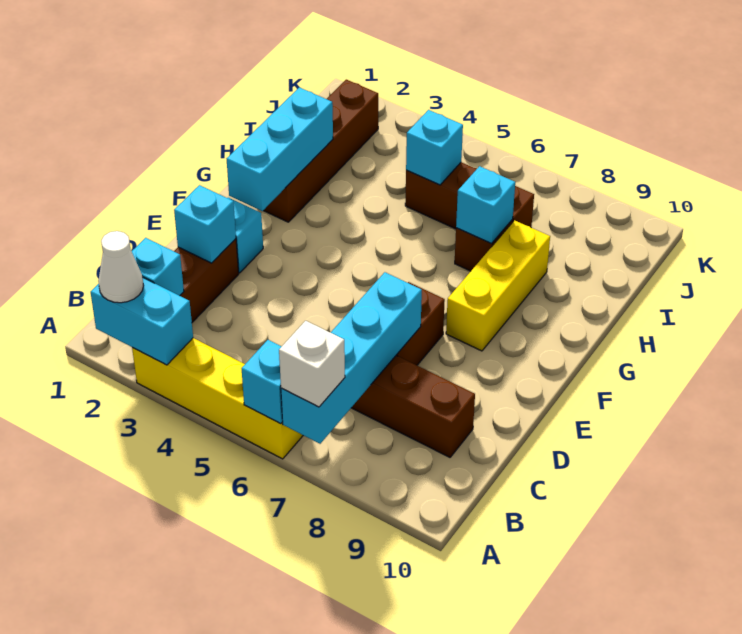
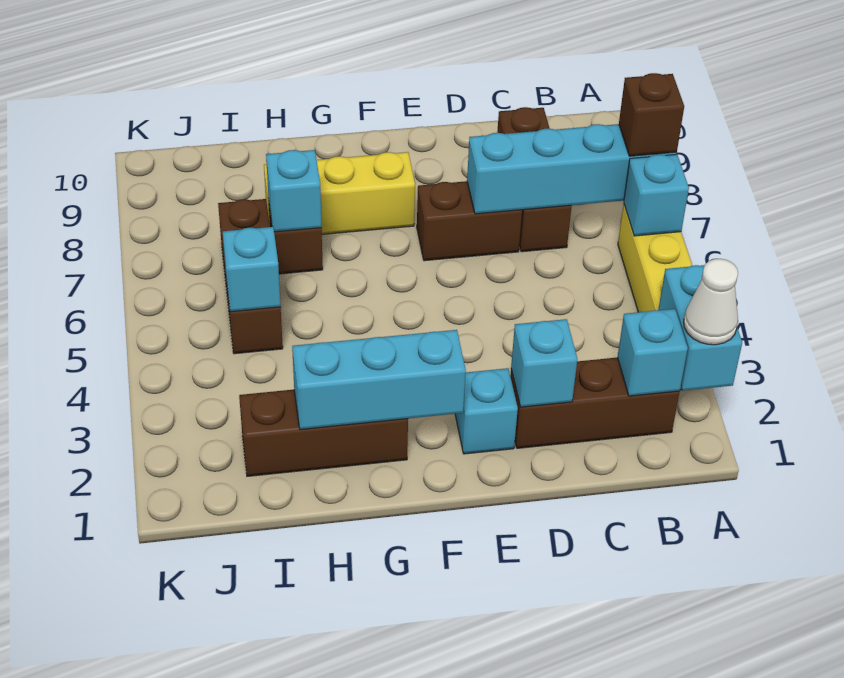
white 1x1 brick [279,321,345,407] -> brown 1x1 brick [619,73,684,156]
brown 1x4 brick [263,80,378,222] -> brown 1x3 brick [239,390,408,476]

